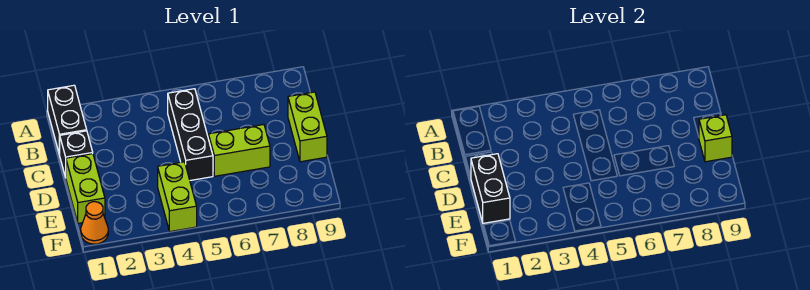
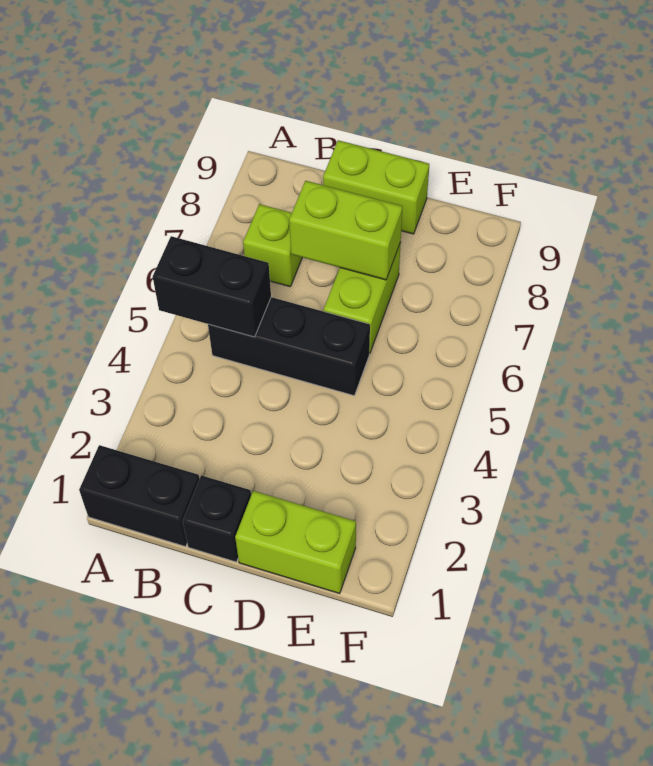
black 1x2 brick [471,154,510,223] -> black 1x2 brick moved to [153,236,271,337]
lime 1x1 brick [699,115,732,162] -> lime 1x1 brick moved to [243,204,302,287]
lime 1x2 brick [158,162,197,232] -> lime 1x2 brick moved to [289,181,402,280]
orange 1x1 cone [81,202,108,244] -> none

